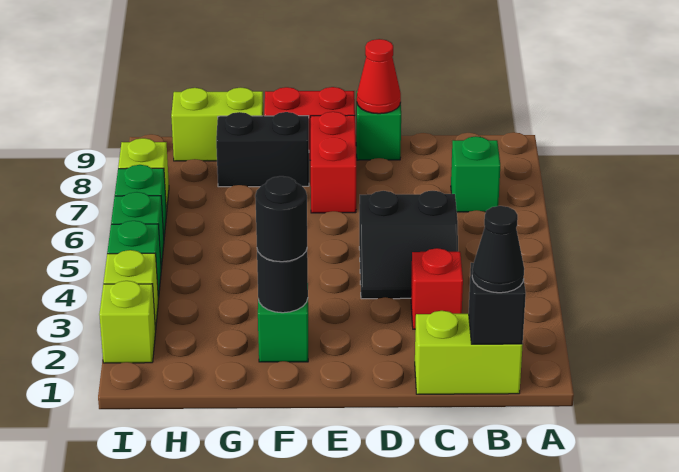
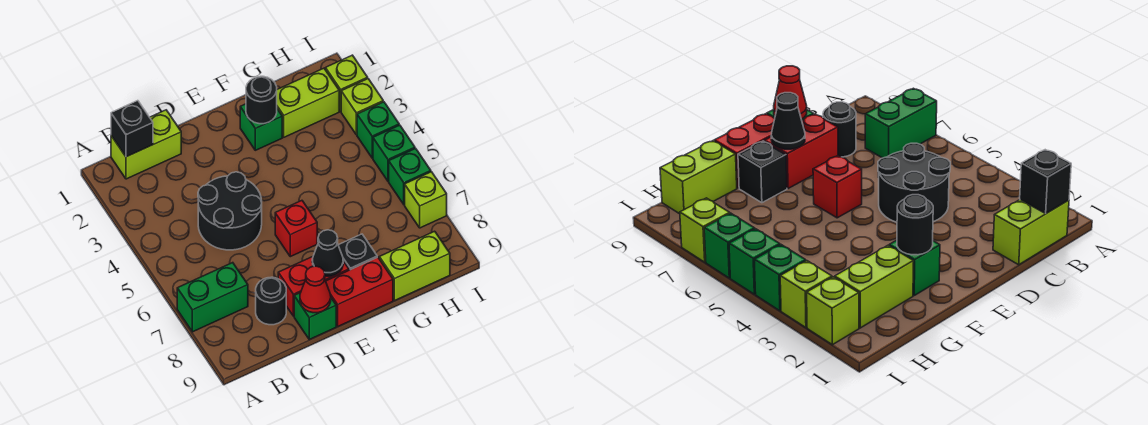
black 1x1 cone [472,206,524,293] -> black 1x1 cone moved to [312,230,343,276]
green 1x1 brick [451,136,500,212] -> green 1x2 brick [177,263,248,332]
red 1x1 brick [411,248,463,329] -> red 1x1 brick moved to [275,201,317,257]
black 2x2 slope [359,191,458,299] -> black 2x2 round brick [198,172,262,250]
red 1x2 brick [311,112,356,213] -> red 1x2 brick turned to [278,257,349,316]
black 1x1 round brick [255,176,307,262] -> black 1x1 round brick moved to [256,277,286,325]
black 1x2 brick [216,112,309,187] -> black 1x1 brick [338,234,377,270]
none -> lime 1x2 brick [277,68,339,137]

